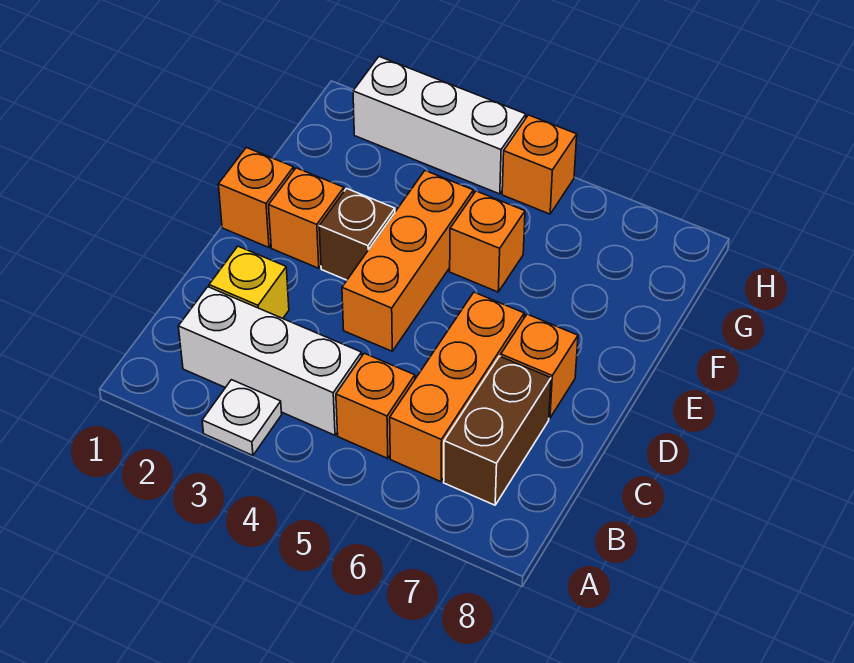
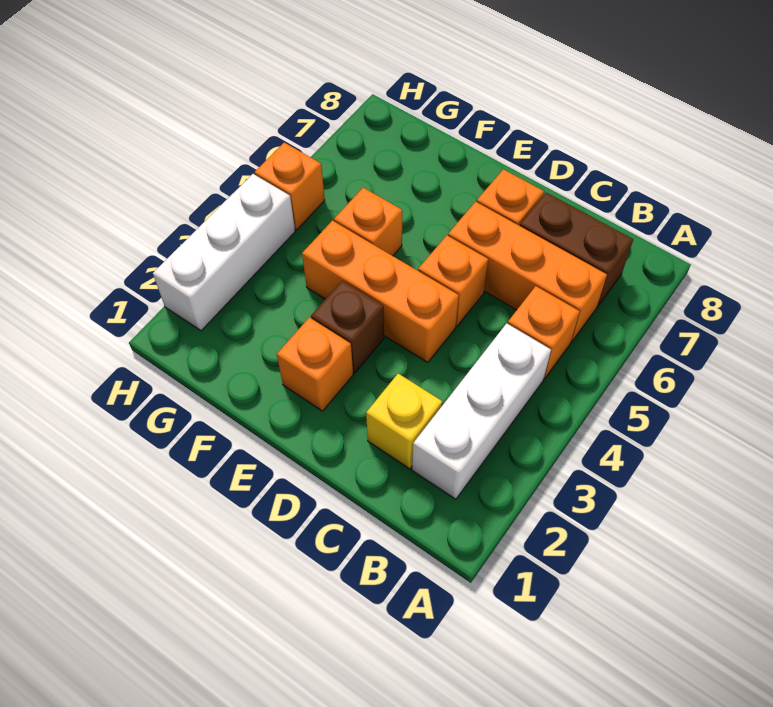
white 1x1 plate [202,380,282,455] -> none
orange 1x1 brick [218,148,294,247] -> orange 1x1 brick moved to [418,236,488,326]

